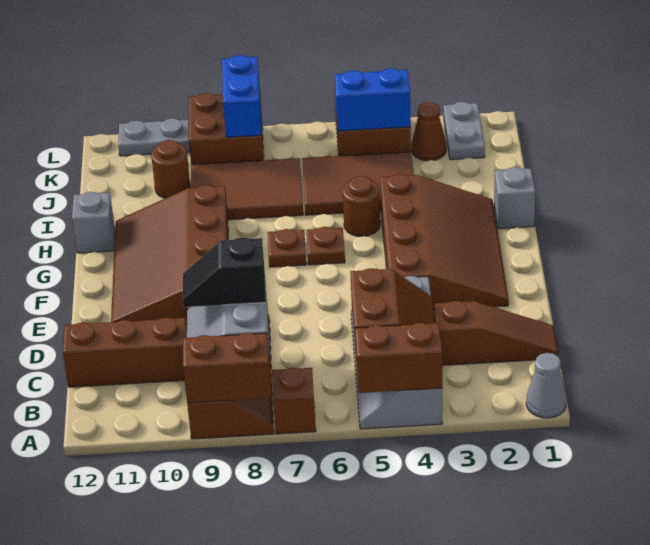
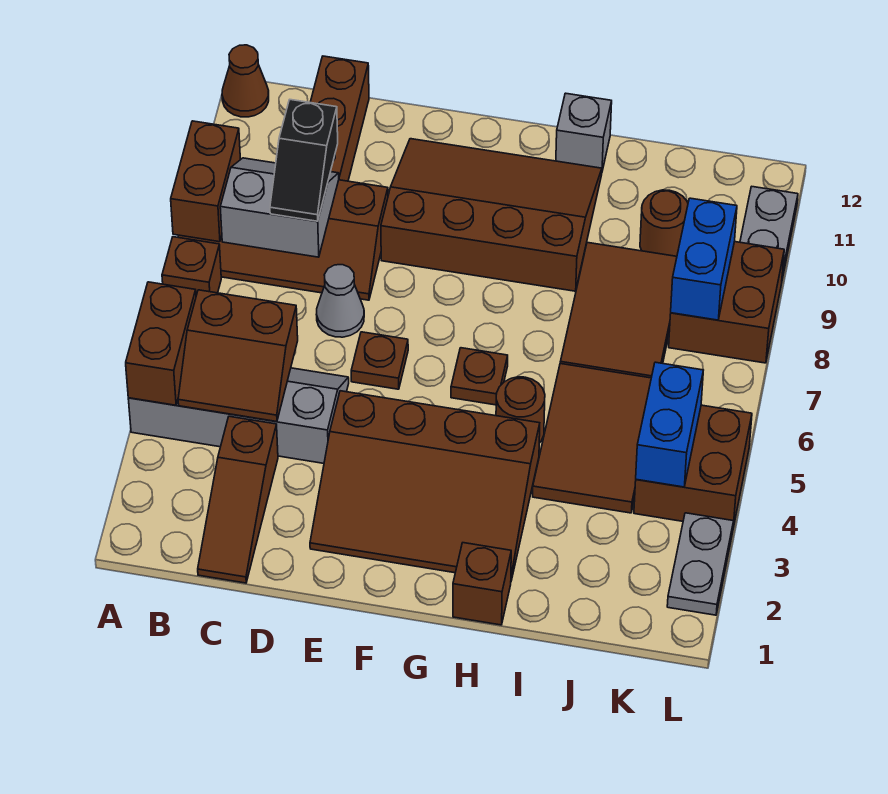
grey 1x1 cone [526,353,566,418] -> grey 1x1 cone moved to [316,265,364,337]
black 1x2 slope [183,237,266,307] -> black 1x2 slope turned to [270,100,338,221]
brown 1x1 plate [268,229,306,267] -> brown 1x1 plate moved to [351,332,408,389]
grey 1x1 brick [494,167,535,229] -> brown 1x1 brick [453,543,511,625]
grey 1x2 plate [443,102,485,160] -> grey 1x2 plate turned to [667,513,734,615]
brown 1x1 cone [412,102,446,161] -> brown 1x1 cone moved to [222,45,269,117]
blue 1x2 brick [222,55,261,137] -> blue 1x2 brick turned to [671,198,737,320]

